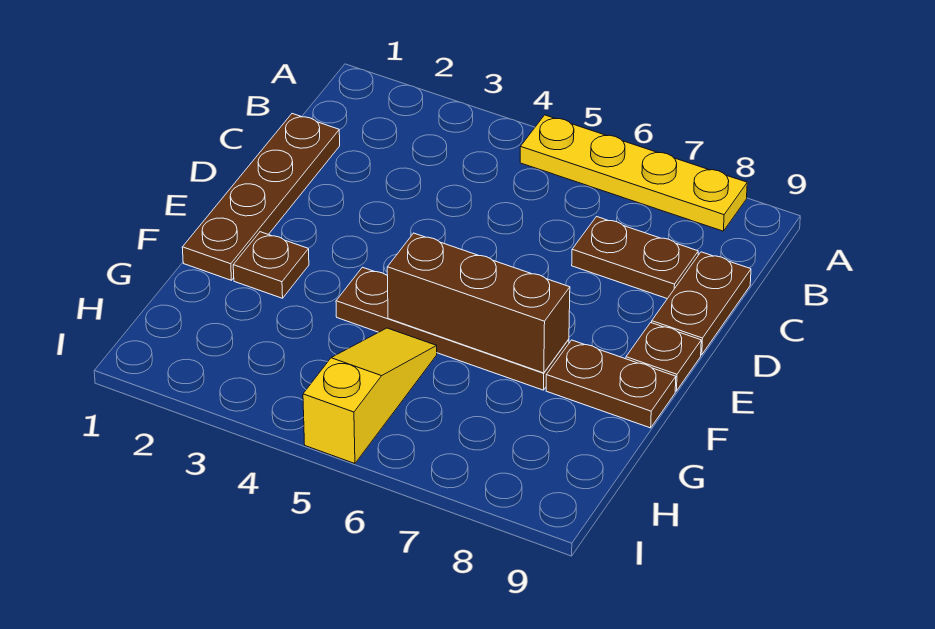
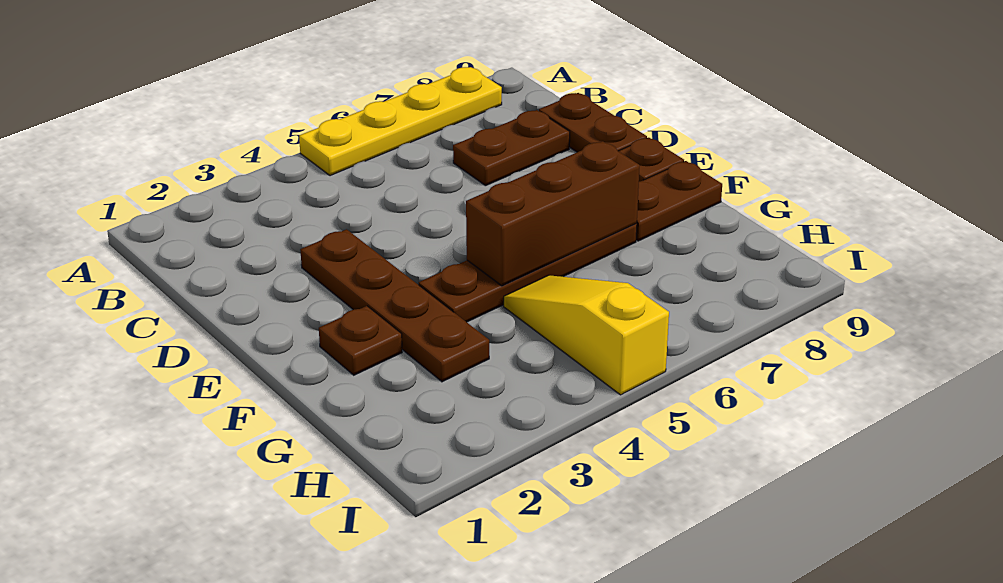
brown 1x4 plate [182,114,340,280] -> brown 1x4 plate moved to [300,229,489,382]

